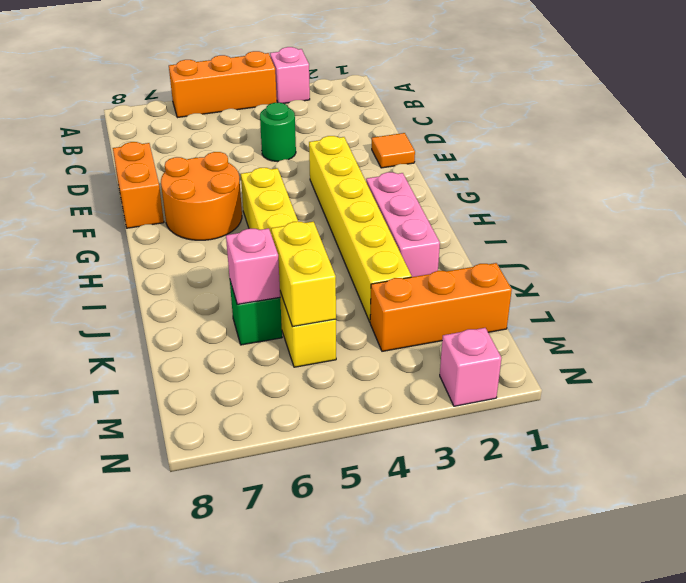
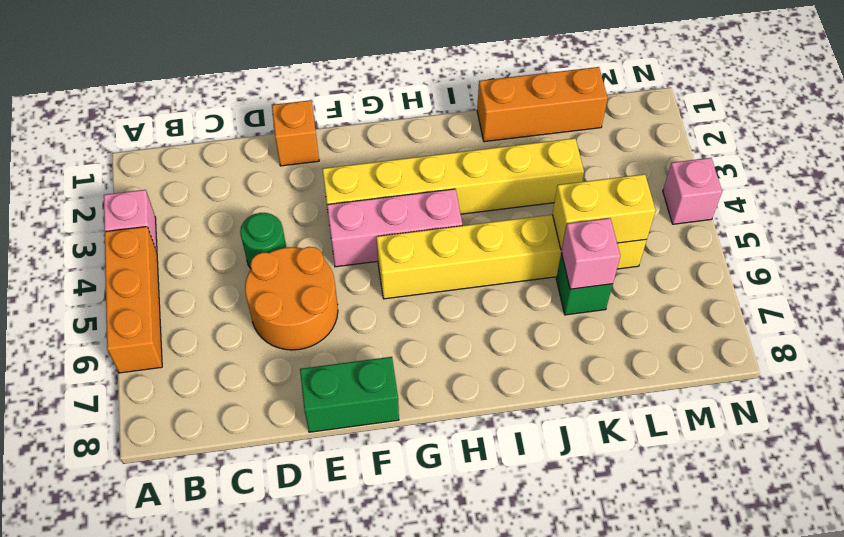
orange 1x1 tile [372,133,415,168] -> orange 1x1 brick [272,100,319,166]
orange 1x2 brick [113,142,164,228] -> green 1x2 brick [300,357,399,432]
orange 2x2 round brick [161,152,242,240] -> orange 2x2 round brick moved to [245,247,338,350]
pink 1x3 brick [366,172,440,277] -> pink 1x3 brick moved to [327,189,462,267]
orange 1x3 brick [370,263,512,351] -> orange 1x3 brick turned to [477,67,608,142]
pink 1x1 brick [440,328,501,406] -> pink 1x1 brick moved to [663,158,722,224]

